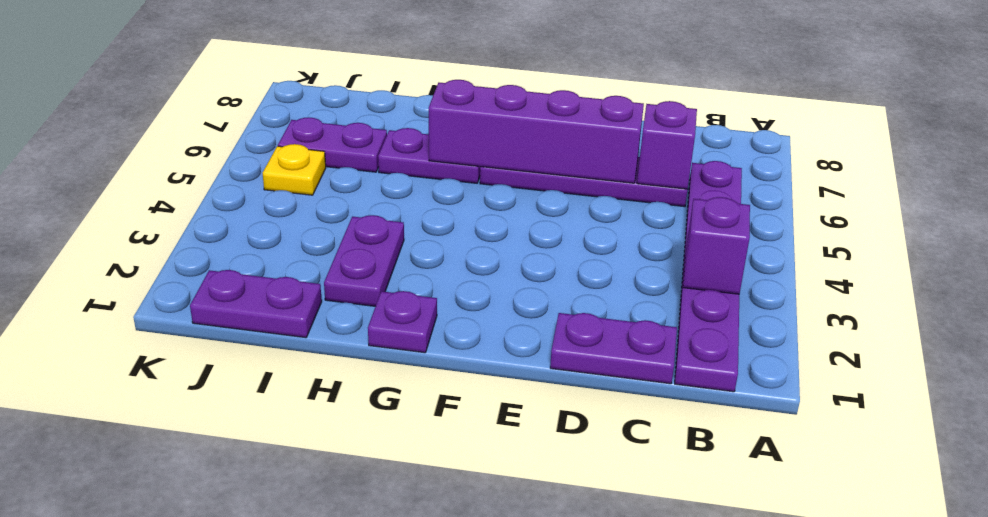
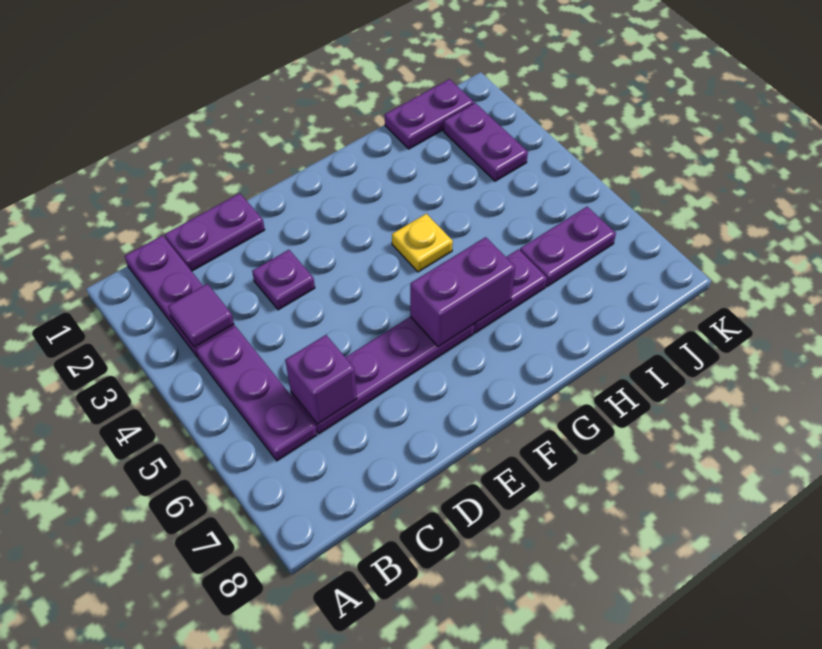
purple 1x1 brick [683,197,750,294] -> purple 1x1 tile [168,284,234,347]
purple 1x4 brick [429,80,644,183] -> purple 1x2 brick [410,237,515,347]
purple 1x1 plate [368,291,437,353] -> purple 1x1 plate moved to [252,250,315,310]
purple 1x2 plate [324,215,404,306] -> purple 1x2 plate moved to [443,103,528,181]
yellow 1x1 plate [263,144,326,195] -> yellow 1x1 plate moved to [392,214,453,272]

